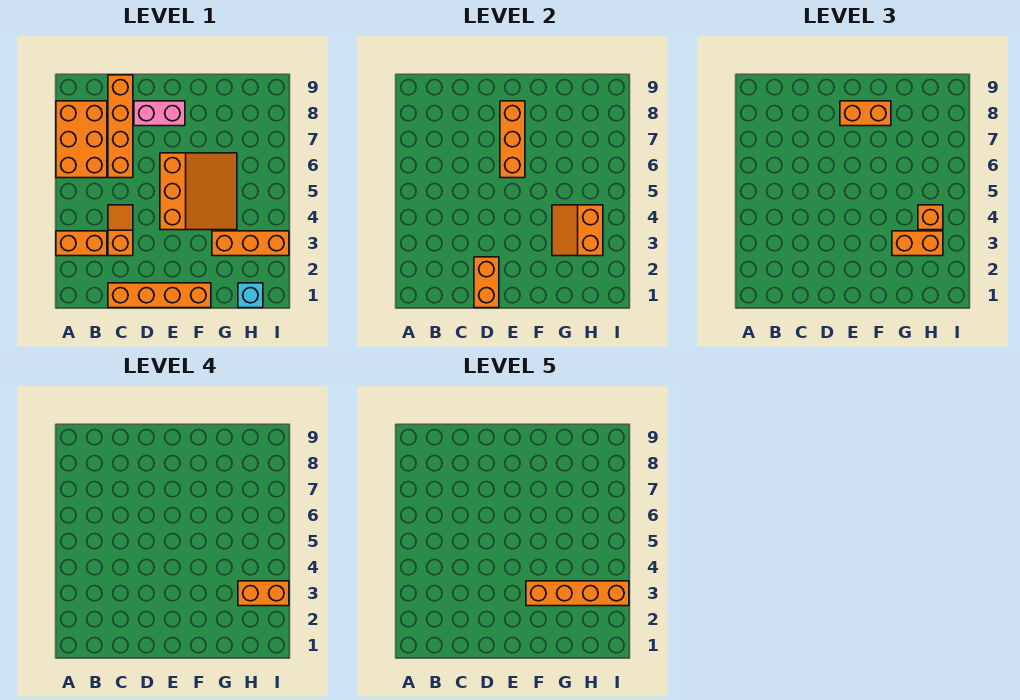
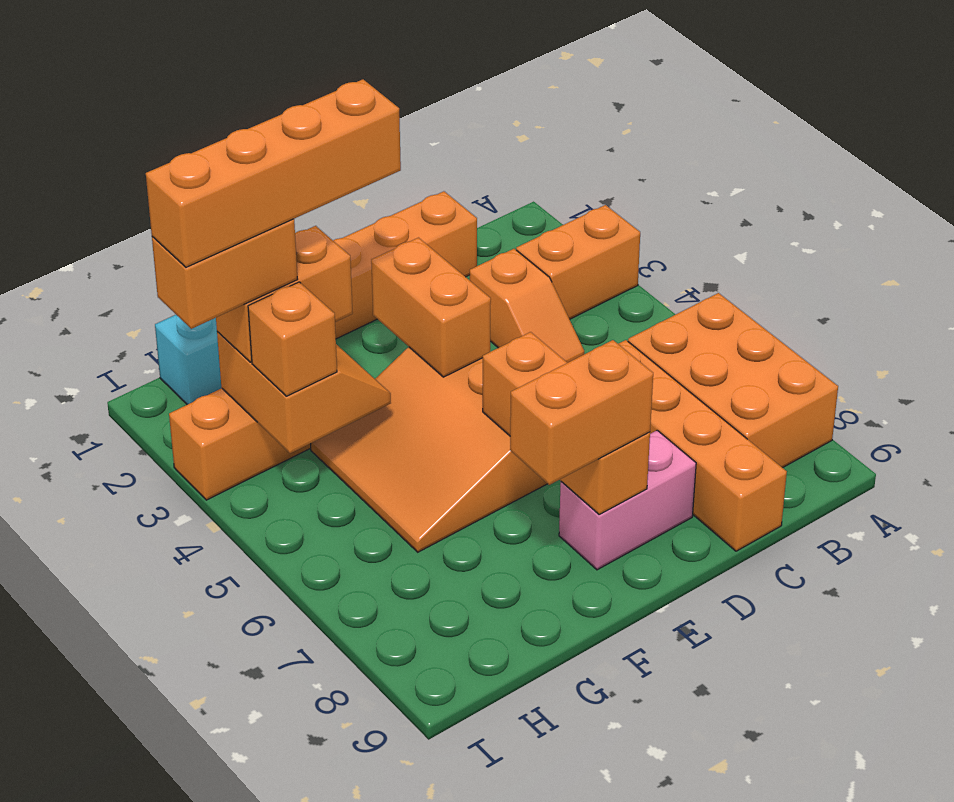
orange 1x2 brick [474,257,499,308] -> orange 1x2 brick moved to [371,238,491,377]

